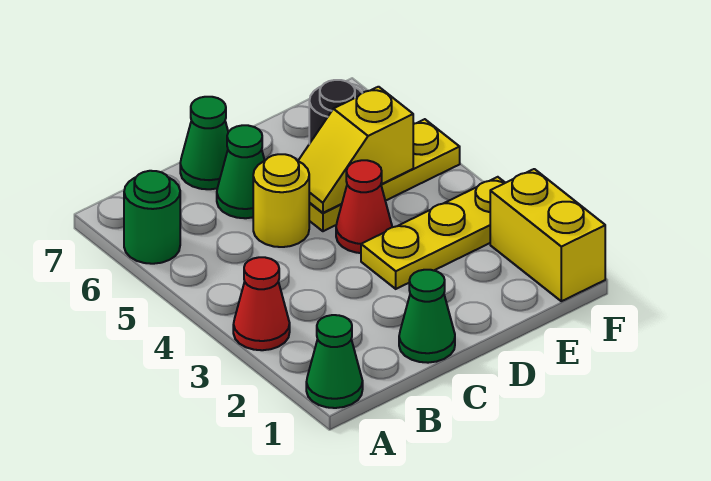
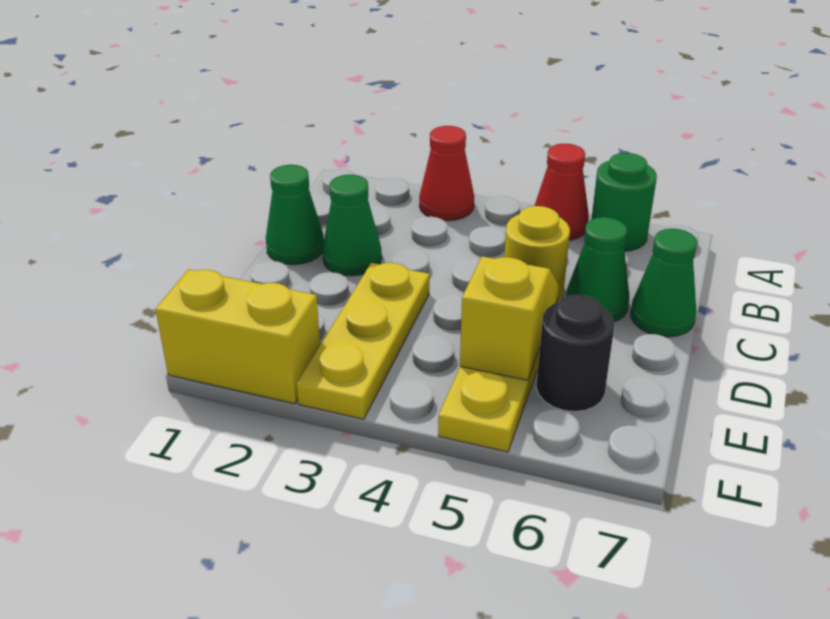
green 1x1 cone [306,315,363,408] -> green 1x1 cone moved to [322,175,382,276]
red 1x1 cone [336,160,392,253] -> red 1x1 cone moved to [535,144,589,240]

